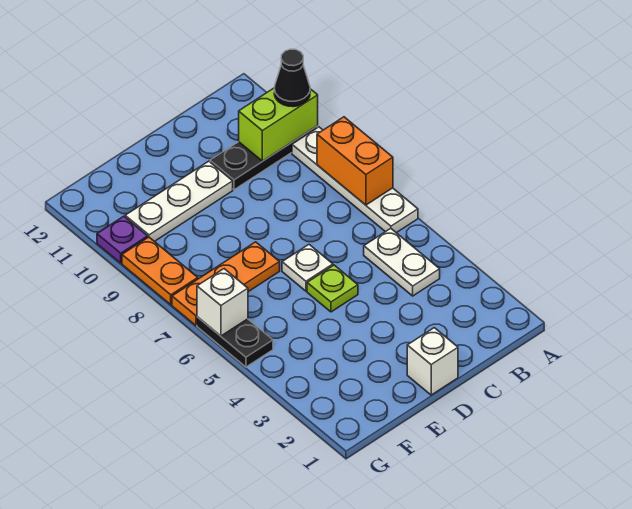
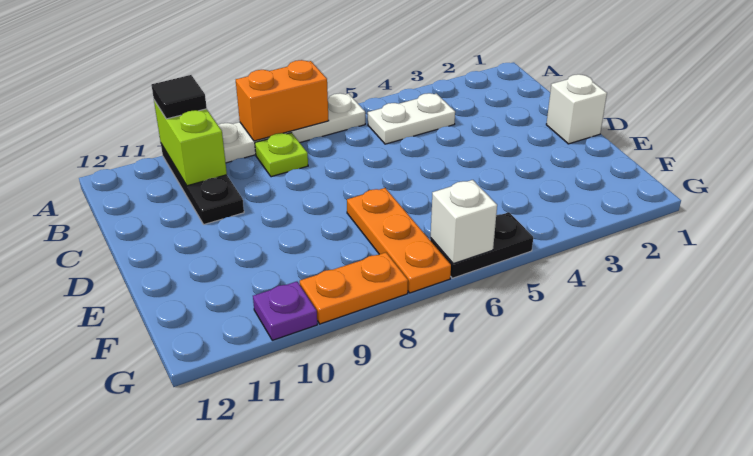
black 1x1 cone [274,49,310,107] -> black 1x1 tile [151,75,207,119]
lime 1x1 plate [307,265,358,312] -> lime 1x1 plate moved to [255,133,308,177]
white 1x1 plate [282,245,333,291] -> none
white 1x3 plate [125,161,233,242] -> none

